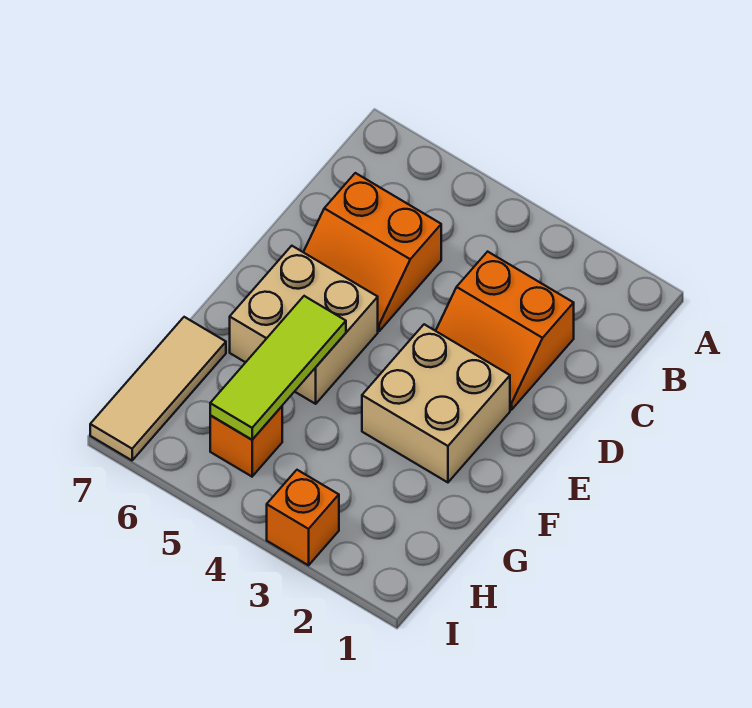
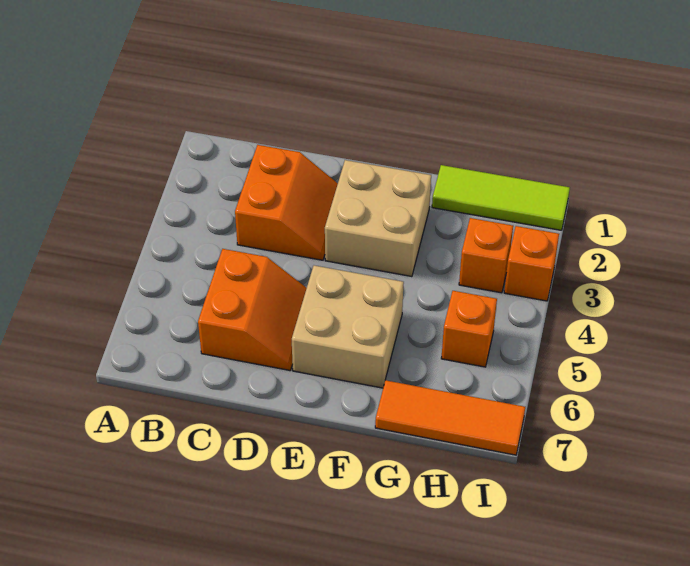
lime 1x3 tile [210,296,346,440] -> lime 1x3 tile moved to [432,165,570,230]
tan 1x3 tile [90,317,226,460] -> orange 1x3 tile [375,380,525,455]
none -> orange 1x1 brick [459,218,513,293]

